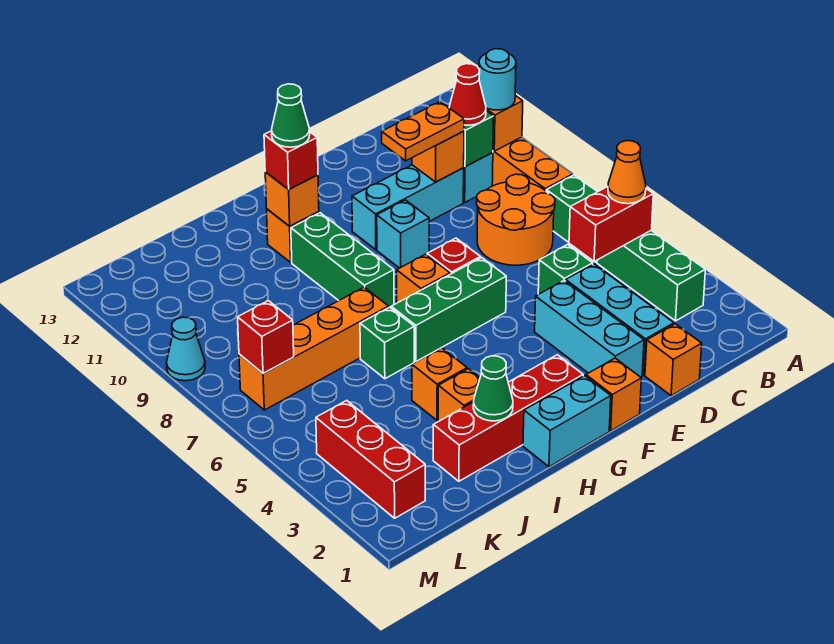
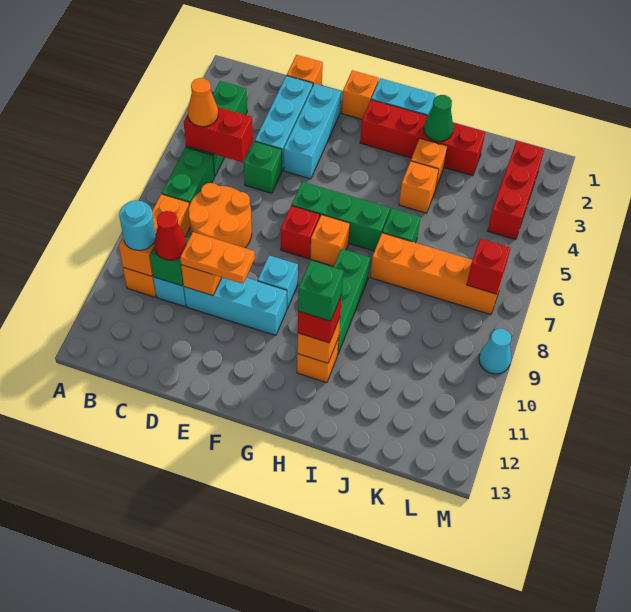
green 1x1 cone [272,84,310,147] -> green 1x1 brick [298,261,344,321]

